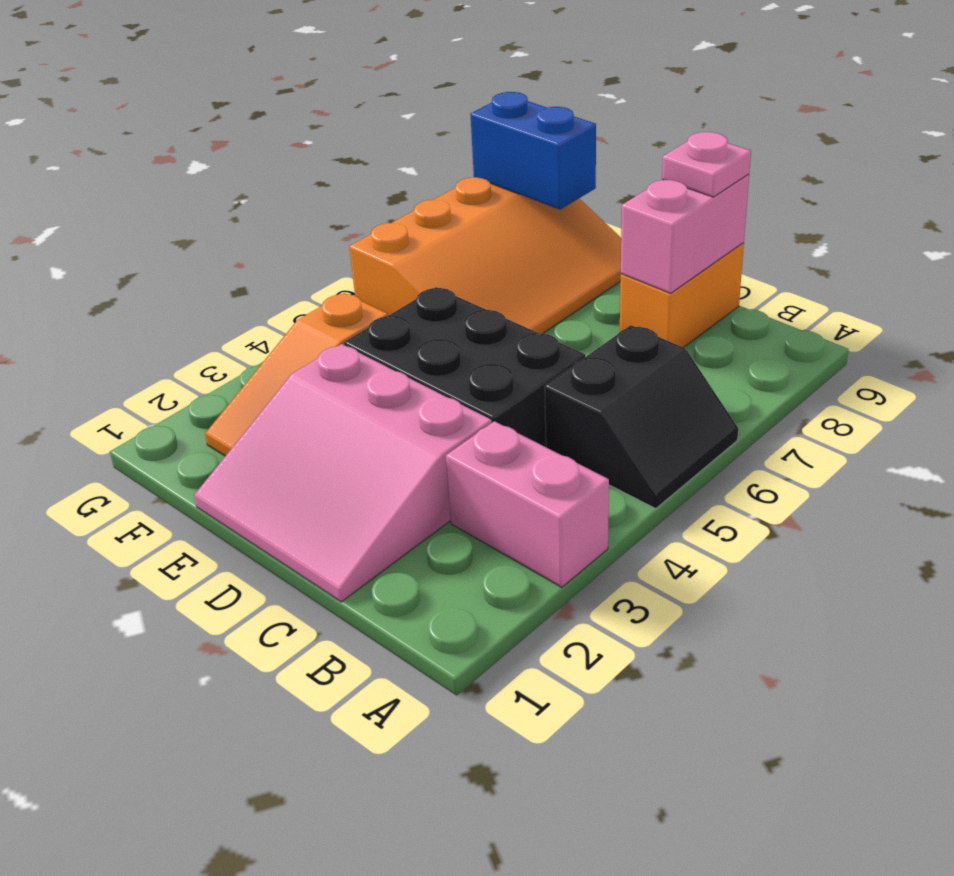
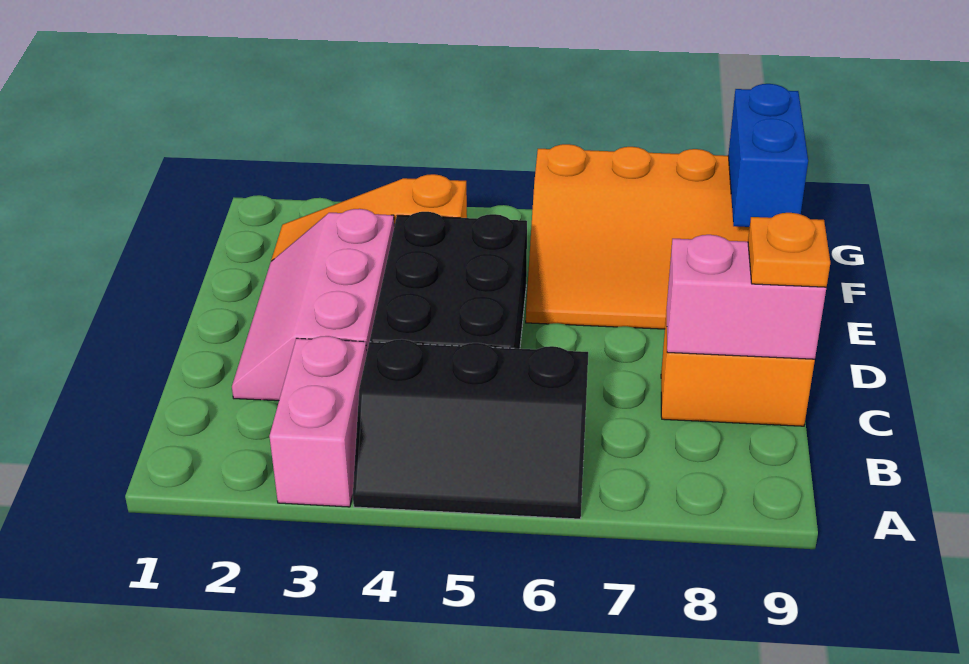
black 2x2 slope [545,325,738,509] -> black 2x3 slope [353,339,588,519]
pink 3x3 slope [194,344,492,602] -> pink 2x3 slope [232,209,394,401]
pink 1x1 plate [662,132,751,197] -> orange 1x1 plate [748,213,830,287]

